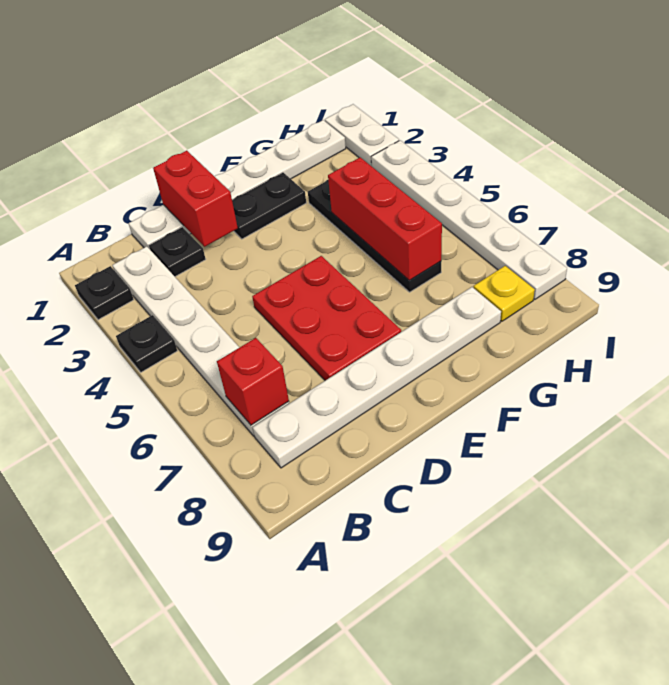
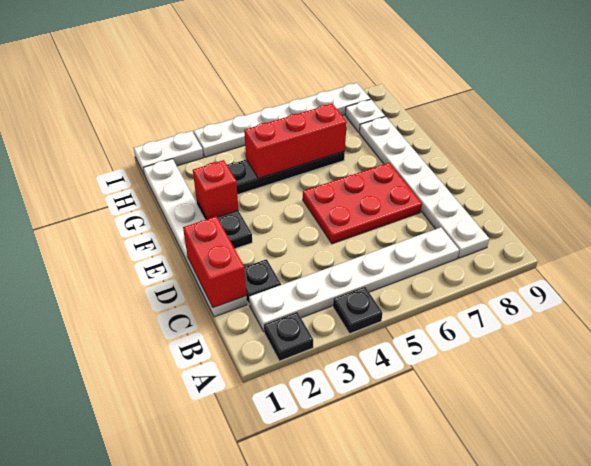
red 1x1 brick [217,338,289,425] -> red 1x1 brick moved to [193,160,238,219]
red 1x2 brick [153,151,238,247] -> red 1x2 brick turned to [183,216,246,308]
yellow 1x1 plate [474,266,535,321] -> white 1x1 plate [345,99,385,132]

